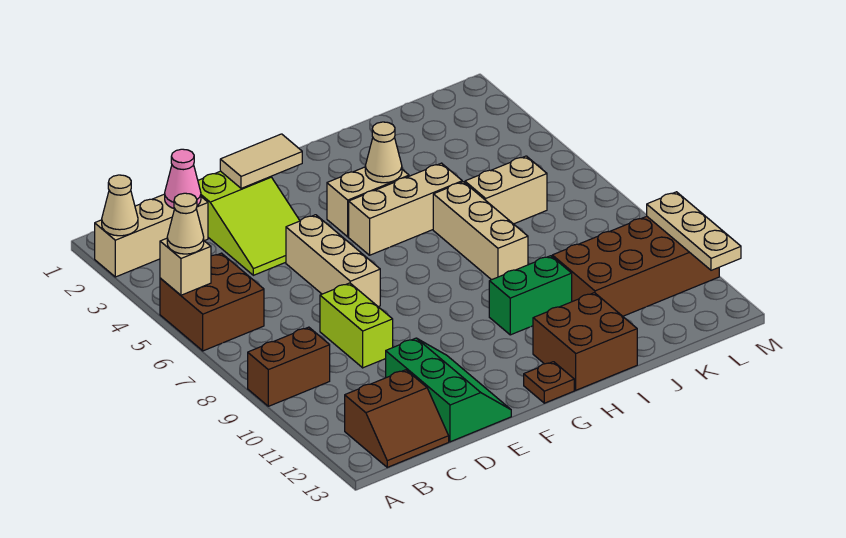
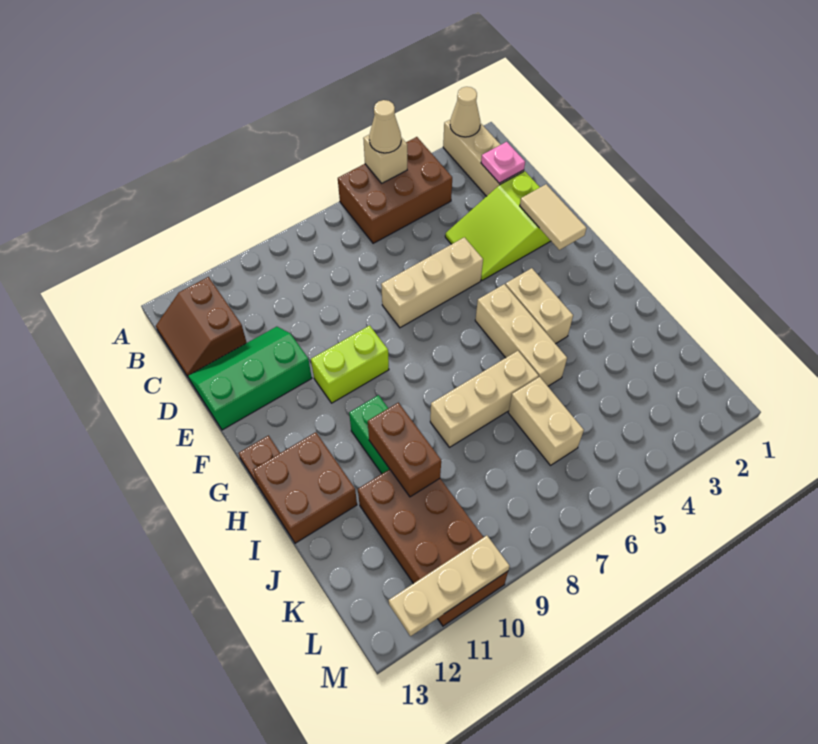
brown 2x2 brick [160,253,264,351] -> brown 2x3 brick [338,137,452,243]
brown 1x2 brick [248,327,330,406] -> brown 1x2 brick moved to [368,403,441,497]
pink 1x1 cone [165,149,201,209] -> pink 1x1 plate [481,142,525,183]
lime 1x2 brick [320,283,393,368] -> lime 1x2 brick moved to [311,326,389,403]
green 2x3 slope [386,338,511,442] -> green 2x3 slope turned to [188,327,312,430]
tan 1x1 cone [365,122,402,183] -> none

